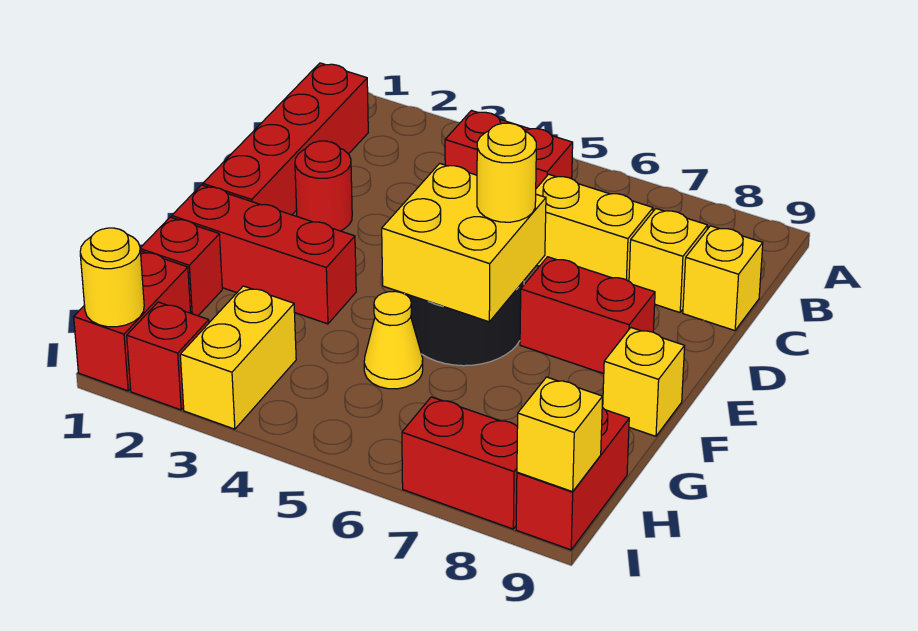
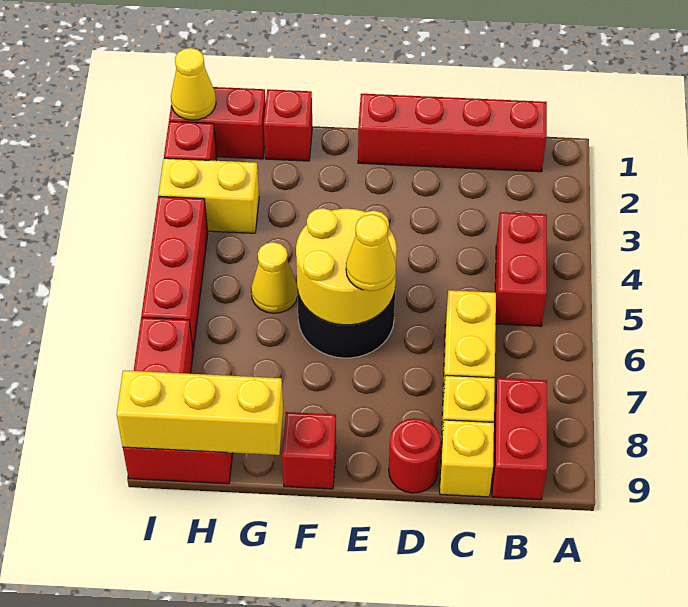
red 1x1 round brick [295,141,352,231] -> red 1x1 round brick moved to [389,419,440,493]
yellow 2x2 brick [382,163,546,322] -> yellow 2x2 round brick [296,208,397,325]
yellow 1x1 round brick [477,123,536,222] -> yellow 1x1 cone [346,214,396,291]
red 1x2 brick [520,257,655,374] -> red 1x2 brick moved to [492,378,547,500]
red 1x3 brick [172,185,356,324] -> red 1x3 brick moved to [141,196,208,350]
yellow 1x1 brick [603,328,685,436] -> red 1x1 brick [282,412,336,489]
yellow 1x1 round brick [80,228,144,327] -> yellow 1x1 cone [171,48,216,120]
yellow 1x1 brick [517,377,603,492] -> yellow 1x3 brick [117,370,283,455]

